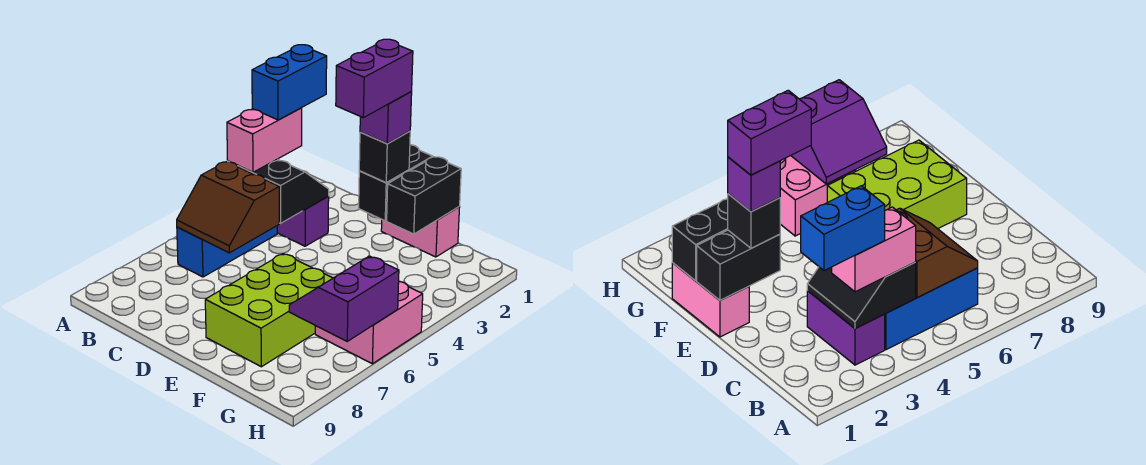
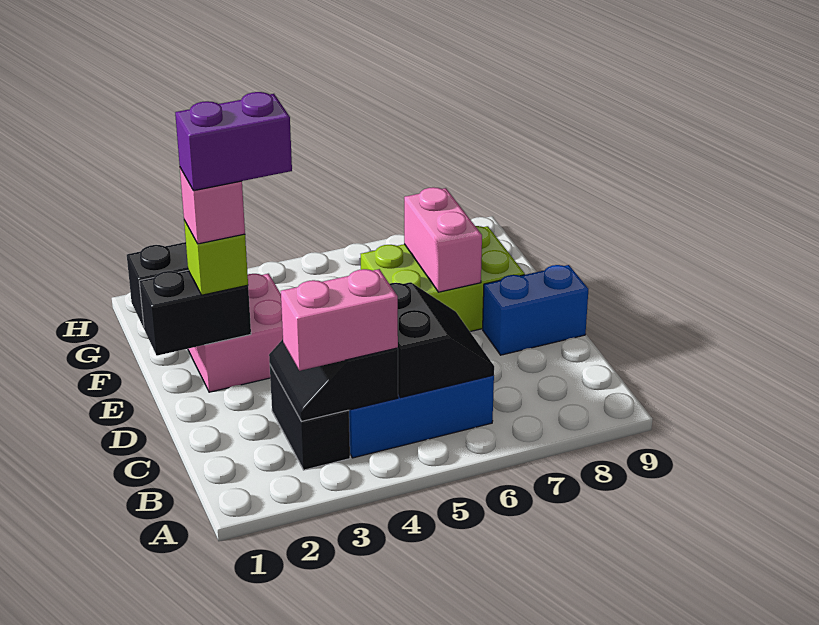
blue 1x2 brick [252,45,327,120] -> blue 1x2 brick moved to [483,265,588,355]
purple 1x2 brick [277,196,329,246] -> black 1x2 brick [270,365,350,470]
brown 2x2 slope [177,162,279,253] -> black 2x2 slope [390,282,494,398]
pink 1x2 brick [381,207,460,257] -> pink 1x2 brick moved to [404,187,482,292]
black 1x1 brick [359,131,410,182] -> lime 1x1 brick [184,220,248,295]
purple 1x1 brick [360,92,412,144] -> pink 1x1 brick [180,168,245,244]
pink 2x2 brick [315,281,423,364] -> pink 2x2 brick moved to [188,274,283,392]
purple 2x2 slope [289,256,399,341] -> none

